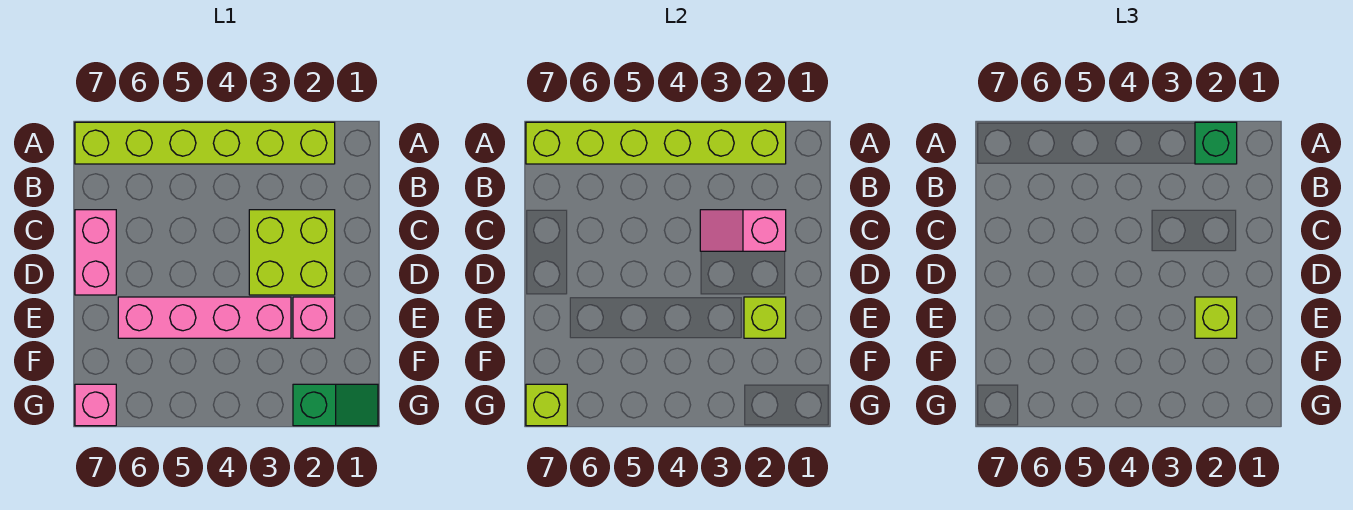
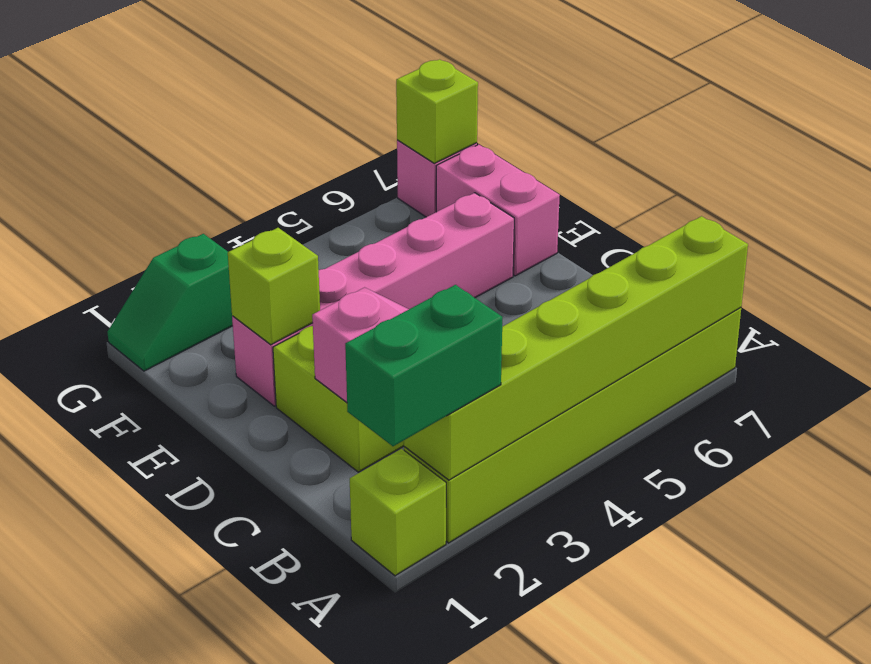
green 1x1 brick [1195,122,1237,164] -> green 1x2 brick [345,285,502,446]
pink 1x2 brick [75,210,116,295] -> pink 1x2 brick moved to [436,145,560,276]
lime 1x1 brick [1195,297,1237,338] -> lime 1x1 brick moved to [350,449,446,576]

